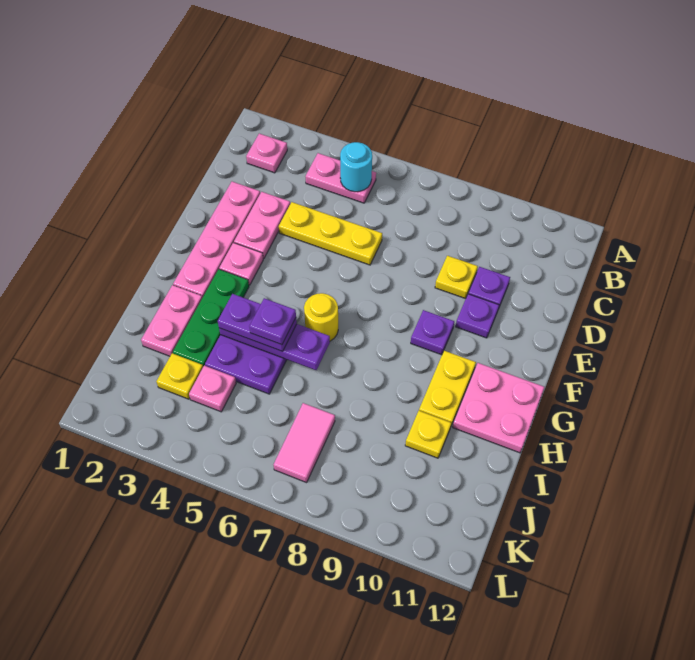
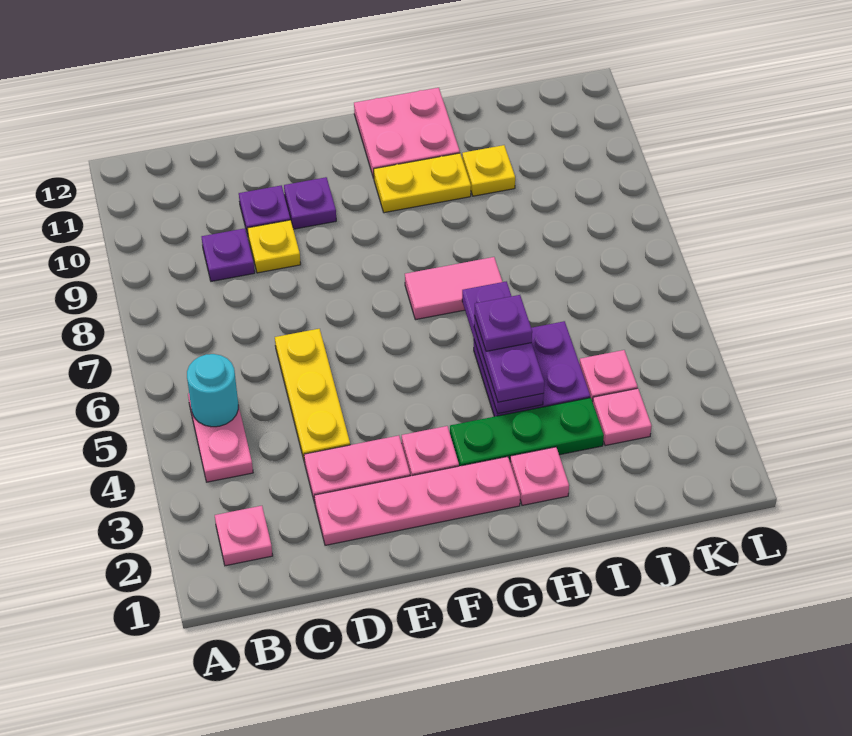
purple 1x1 plate [411,310,454,355] -> purple 1x1 plate moved to [202,228,255,281]
yellow 1x1 round brick [304,293,338,341] -> none
pink 1x2 plate [141,285,202,356] -> pink 1x1 plate [510,447,569,505]
yellow 1x1 plate [156,353,203,399] -> pink 1x1 plate [593,388,652,446]
pink 1x2 tile [274,403,335,483] -> pink 1x2 tile moved to [405,257,502,320]

